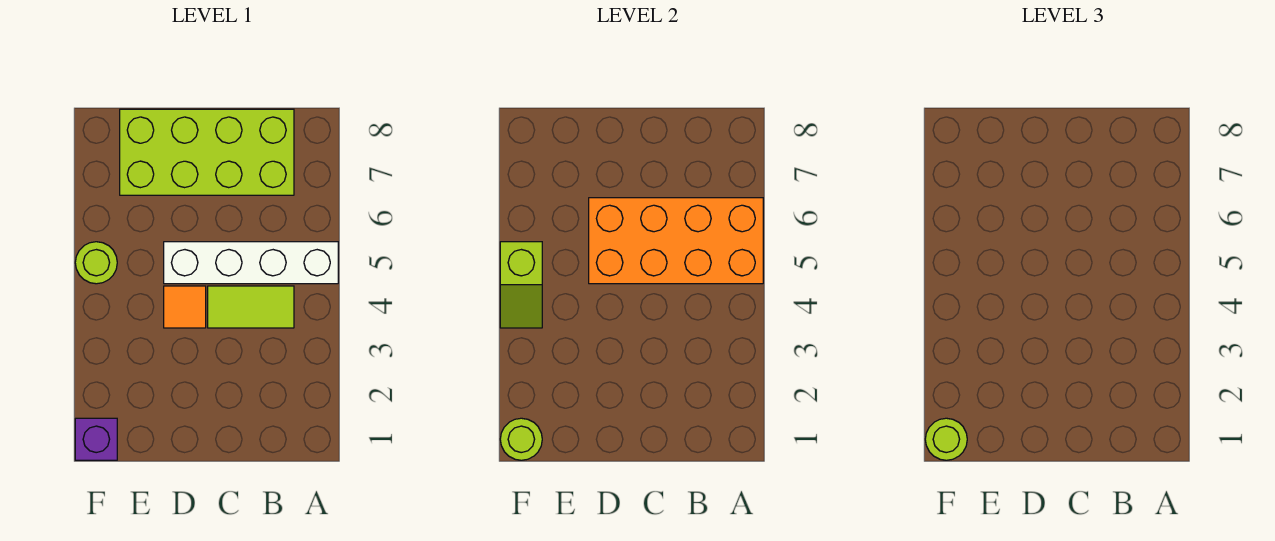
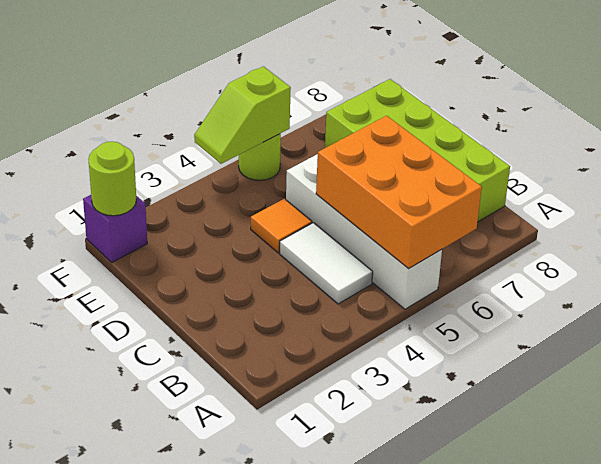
orange 2x4 brick [589,198,763,284] -> orange 2x3 brick [316,116,482,269]
lime 1x2 tile [208,286,294,328] -> white 1x2 tile [280,223,373,304]
lime 1x1 round brick [925,418,967,460] -> none

